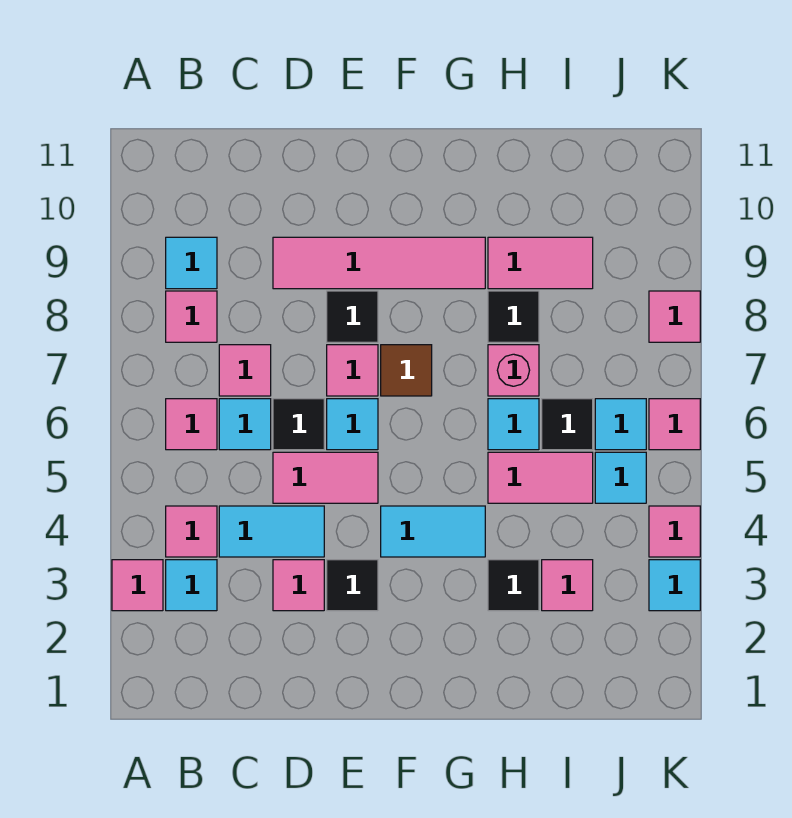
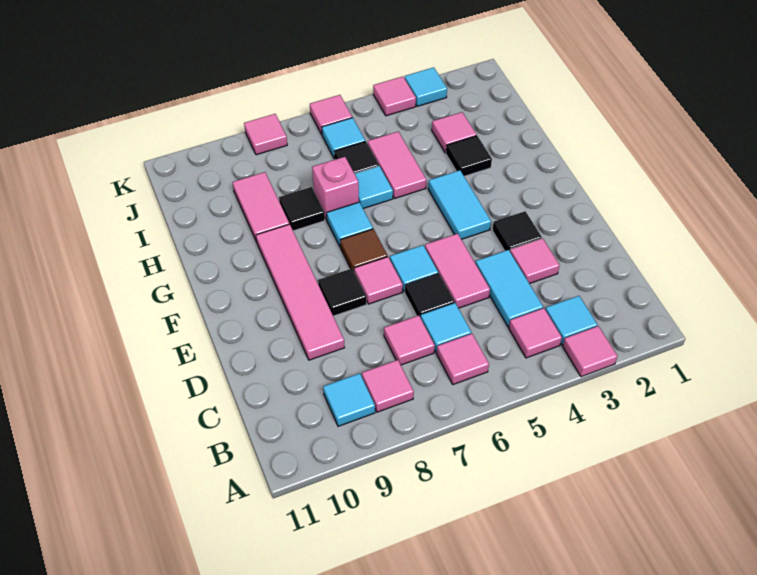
cyan 1x1 tile [595,452,646,503] -> cyan 1x1 tile moved to [327,202,373,246]

